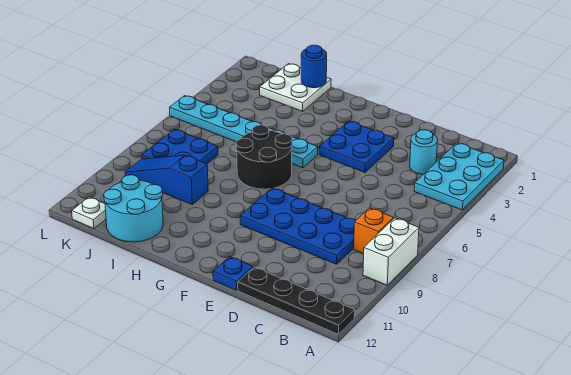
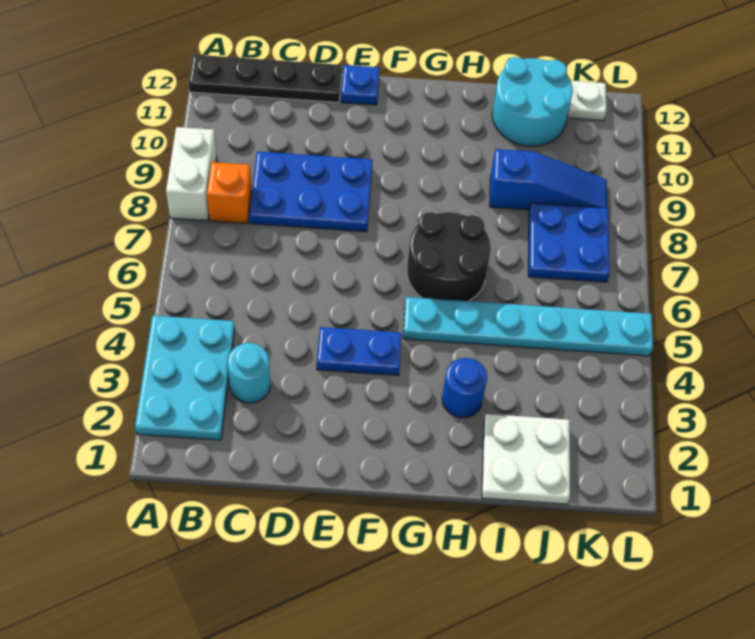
blue 2x4 plate [240,188,355,264] -> blue 2x3 plate [249,151,373,232]
blue 2x2 plate [319,121,394,172] -> blue 1x2 plate [317,327,402,376]
blue 1x1 round brick [301,45,327,88] -> blue 1x1 round brick moved to [442,358,487,418]

